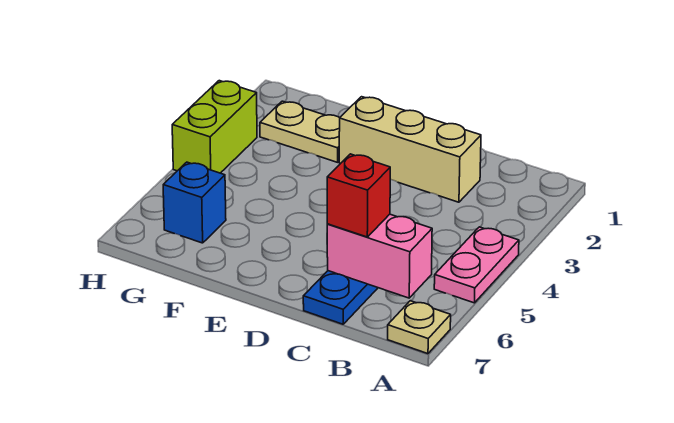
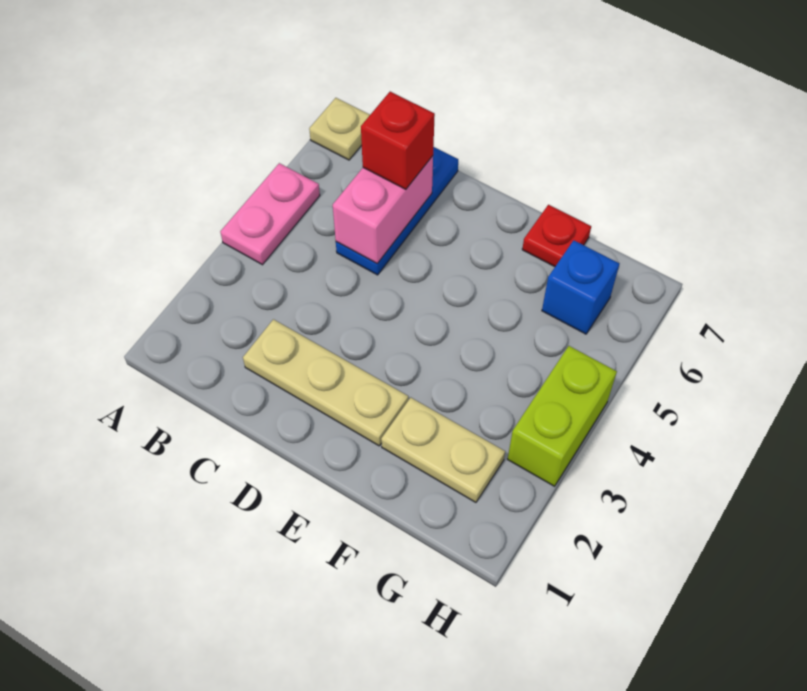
pink 1x2 brick [327,214,432,298] -> pink 1x2 brick turned to [333,156,433,263]
tan 1x3 brick [339,97,481,202] -> tan 1x3 plate [243,319,408,446]
none -> red 1x1 plate [522,205,591,267]

